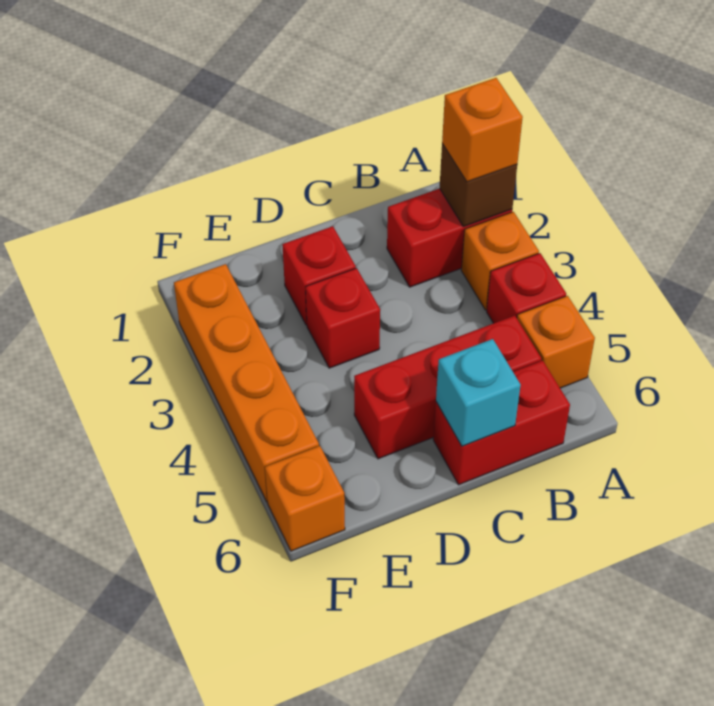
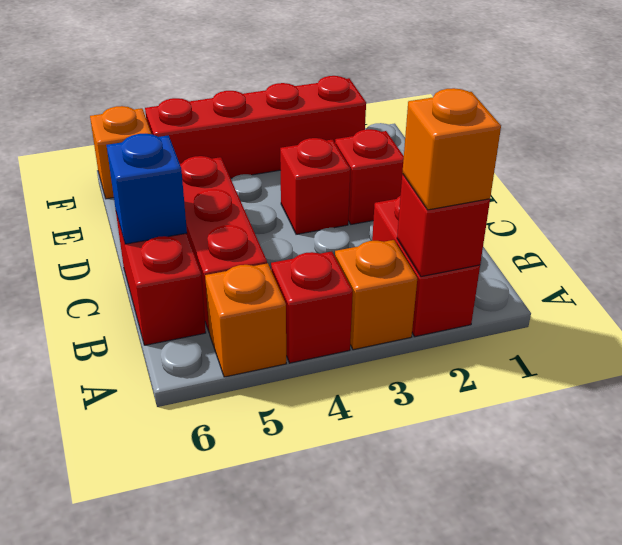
brown 1x1 brick [440,144,517,227] -> red 1x1 brick [397,174,490,277]
cyan 1x1 brick [436,339,521,446] -> blue 1x1 brick [106,134,187,244]
orange 1x4 brick [174,264,319,502] -> red 1x4 brick [145,76,366,178]

